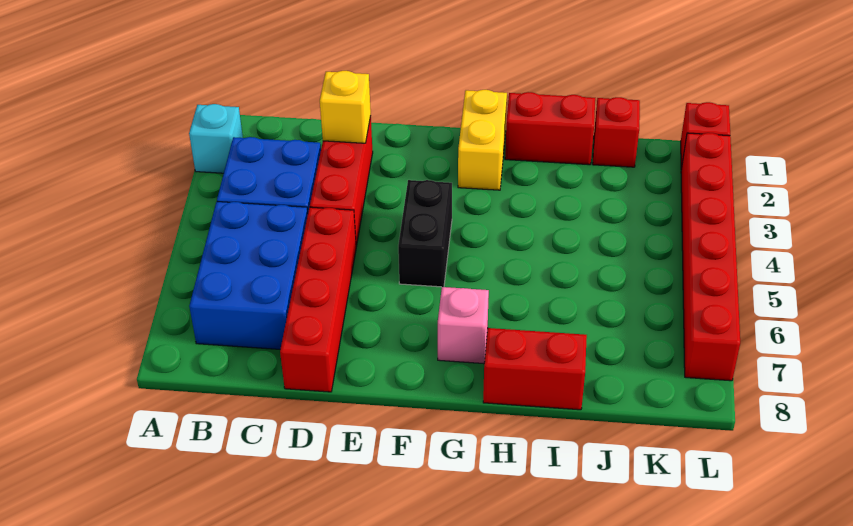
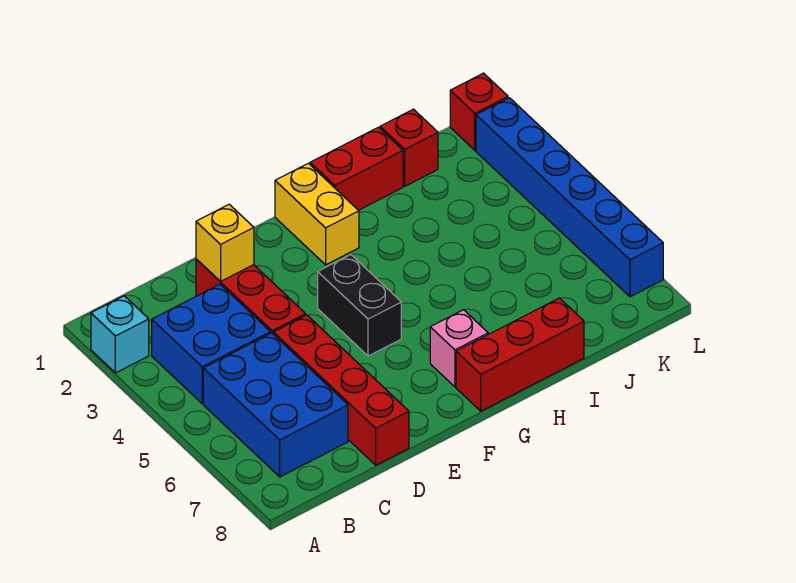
red 1x2 brick [483,328,587,410] -> red 1x3 brick [456,298,584,411]
red 1x6 brick [681,133,740,381] -> blue 1x6 brick [476,98,663,297]

